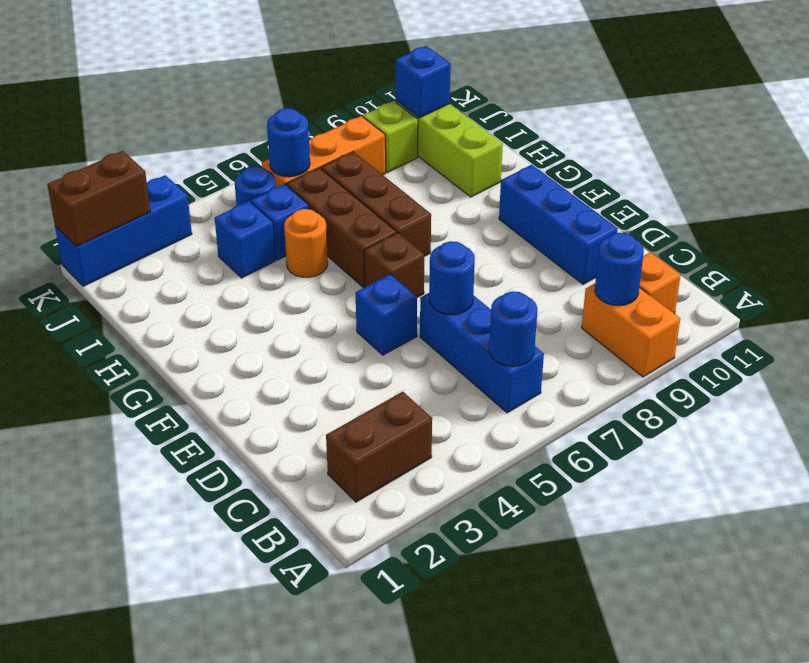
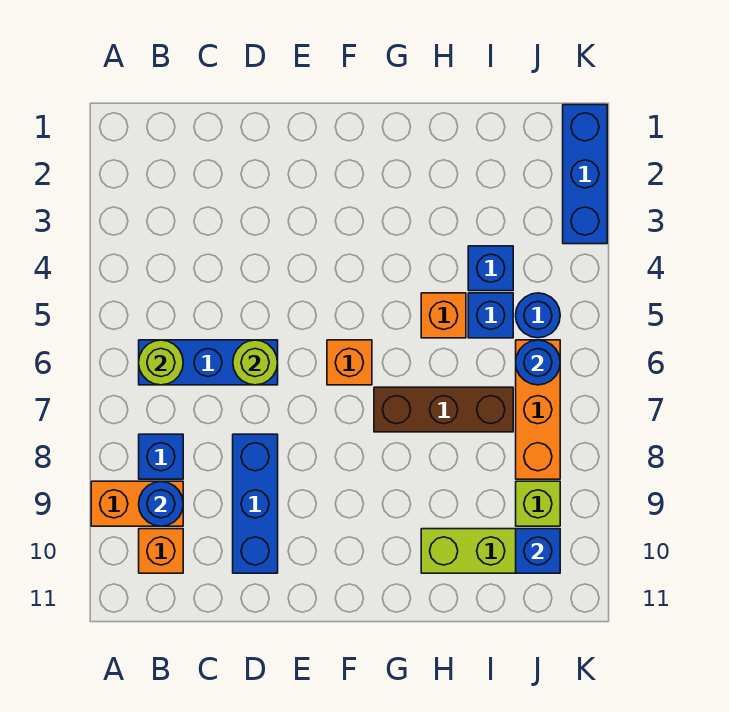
brown 1x2 brick [326,392,432,502] -> none
blue 1x1 round brick [489,291,538,366] -> lime 1x1 round brick [139,340,183,385]
blue 1x1 round brick [429,241,475,315] -> lime 1x1 round brick [233,340,278,385]
blue 1x3 brick [499,165,618,284] -> blue 1x3 brick turned to [233,434,278,573]
blue 1x1 brick [356,274,417,355] -> blue 1x1 brick moved to [139,434,183,479]
brown 1x1 brick [364,233,424,297] -> orange 1x1 brick [327,340,372,385]
brown 1x3 brick [286,168,397,288] -> none
orange 1x1 round brick [284,209,328,277] -> orange 1x1 brick [421,293,466,338]
brown 1x2 brick [47,151,151,247] -> none

